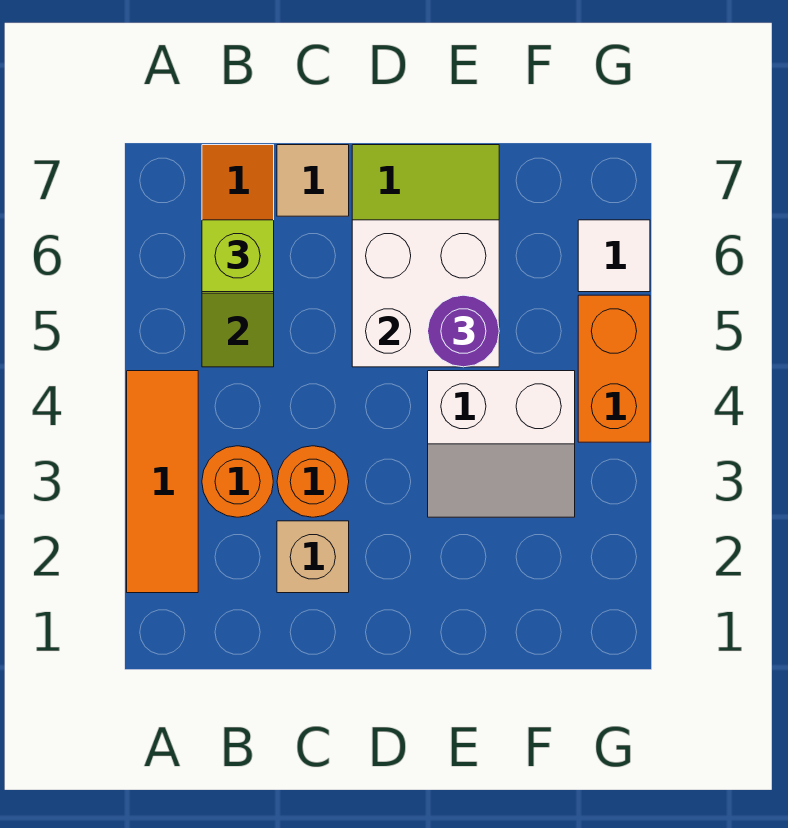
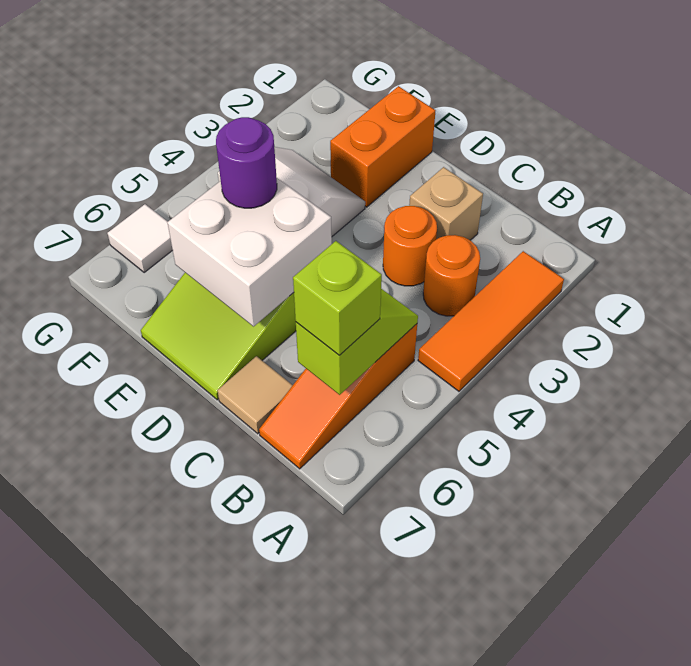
orange 1x2 brick [578,295,650,442] -> orange 1x2 brick moved to [330,86,435,207]

